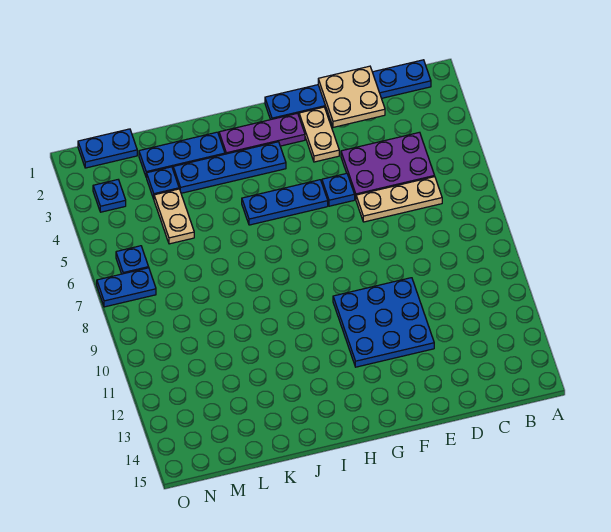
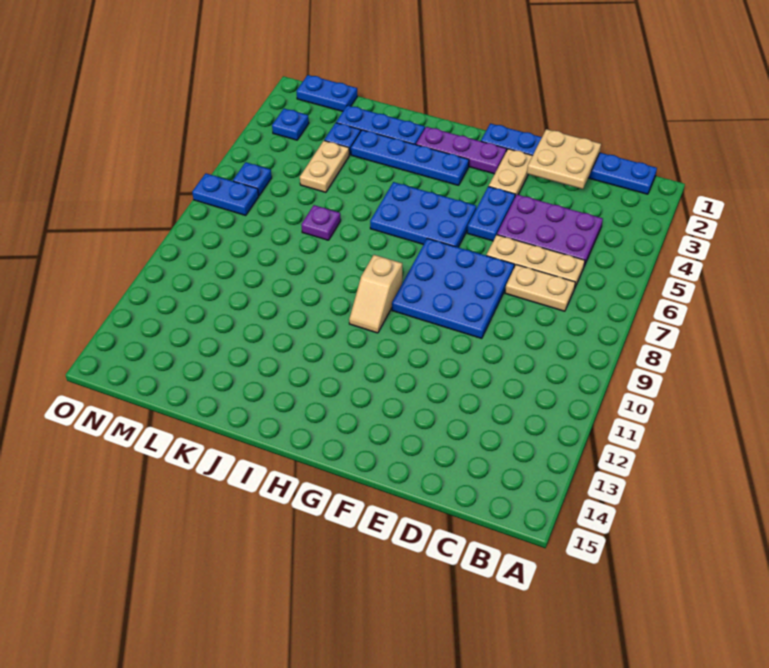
none -> tan 1x2 plate [505,265,575,311]
blue 3x3 plate [333,278,434,367] -> blue 3x3 plate moved to [392,238,514,339]
blue 1x1 plate [322,173,355,206] -> blue 1x2 plate [467,186,515,241]
blue 1x3 plate [242,180,328,225] -> blue 2x3 plate [370,182,476,247]
none -> tan 1x2 slope [349,255,402,333]
none -> purple 1x1 plate [301,205,341,240]

